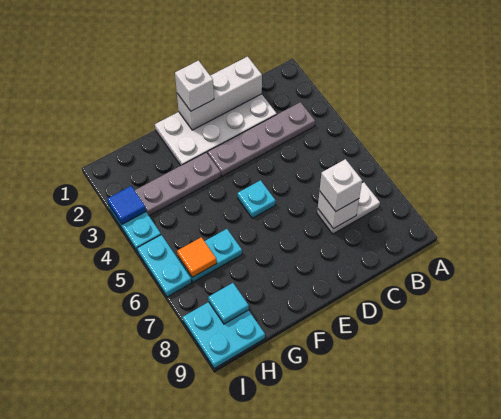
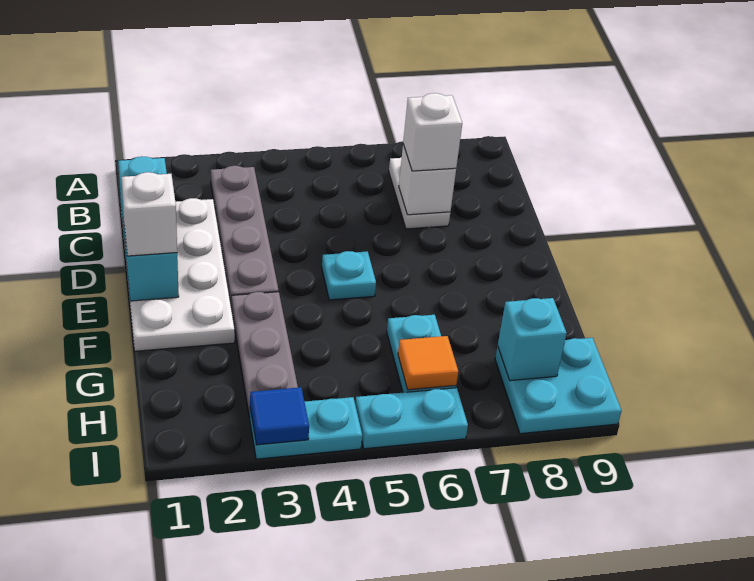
white 1x3 brick [177,57,262,130] -> cyan 1x3 brick [118,156,179,301]
cyan 1x1 tile [208,283,249,324] -> cyan 1x1 brick [498,298,567,381]

